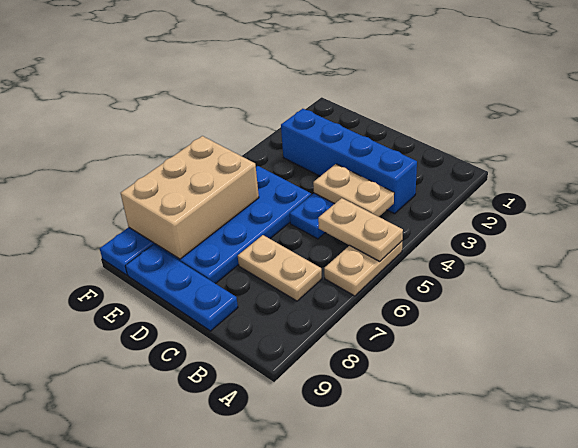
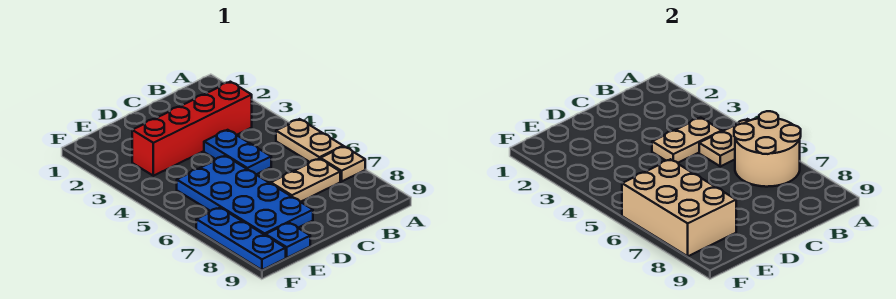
none -> tan 2x2 round brick [734,111,801,187]
none -> tan 1x1 plate [320,146,365,181]
blue 1x4 brick [281,109,417,214] -> red 1x4 brick [132,82,252,176]
blue 1x3 plate [126,245,238,331] -> blue 1x1 plate [266,223,310,258]

